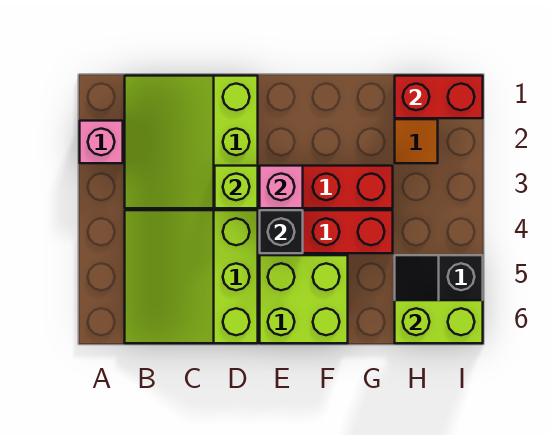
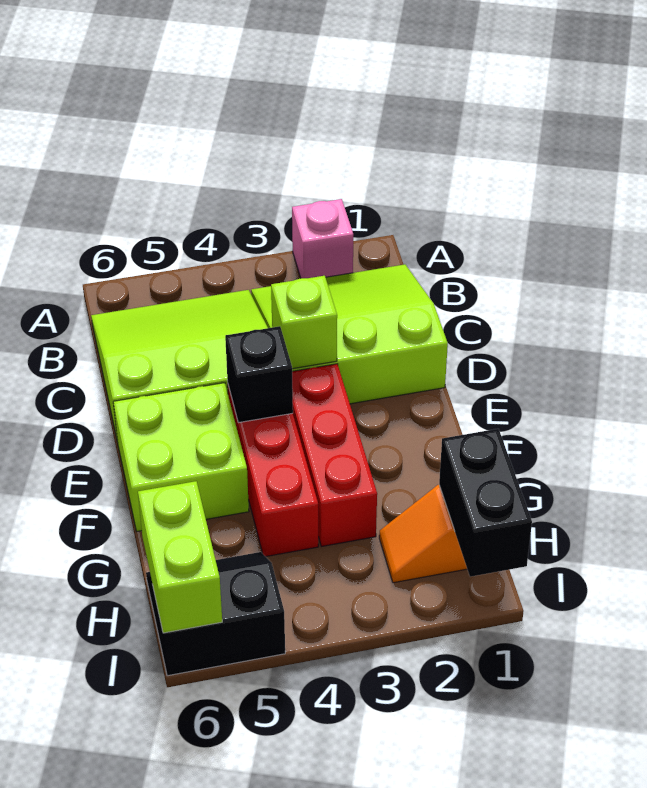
pink 1x1 brick [260,166,303,208] -> none
red 1x2 brick [395,76,483,118] -> black 1x2 brick [439,429,532,577]

